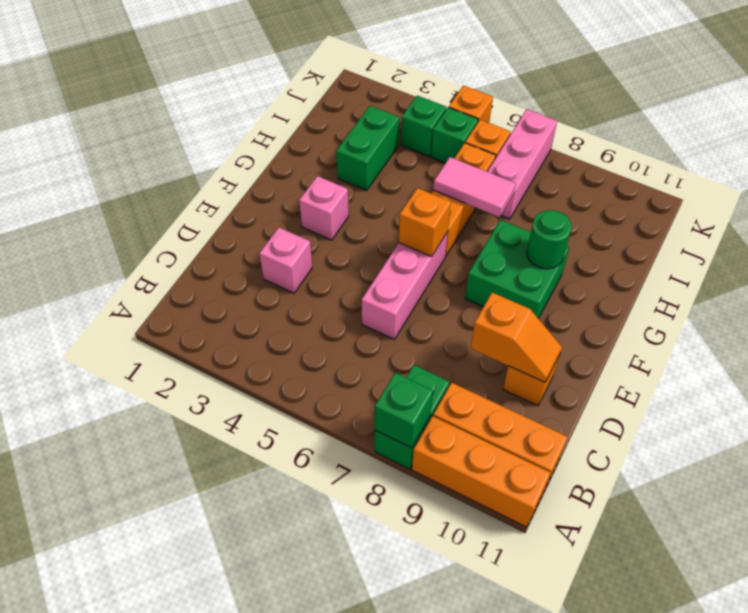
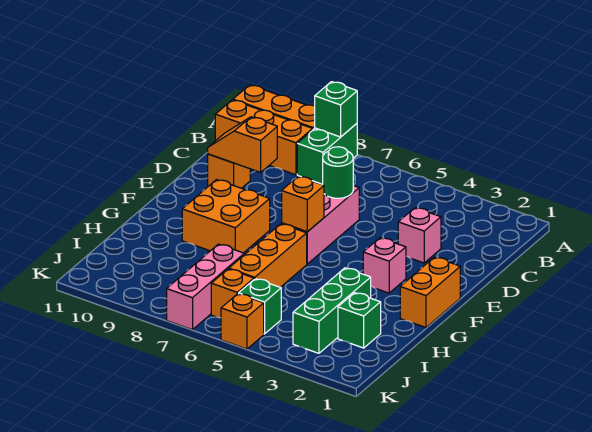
none -> orange 1x2 brick [400,257,460,328]
green 2x2 brick [465,220,569,319] -> orange 2x2 brick [182,180,270,253]
green 1x1 round brick [527,210,572,269] -> green 1x1 round brick moved to [322,147,353,198]
green 1x2 brick [336,106,399,191] -> green 1x3 brick [293,268,371,353]
pink 1x2 tile [433,157,516,217] -> none
green 1x1 brick [401,96,447,157] -> green 1x1 brick moved to [338,293,381,348]

